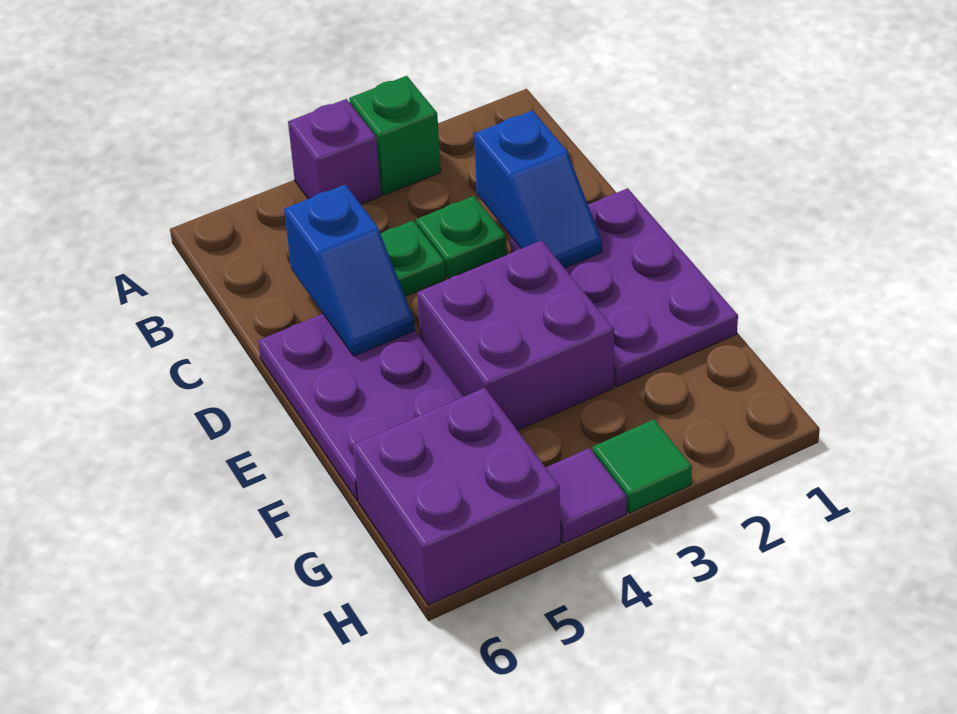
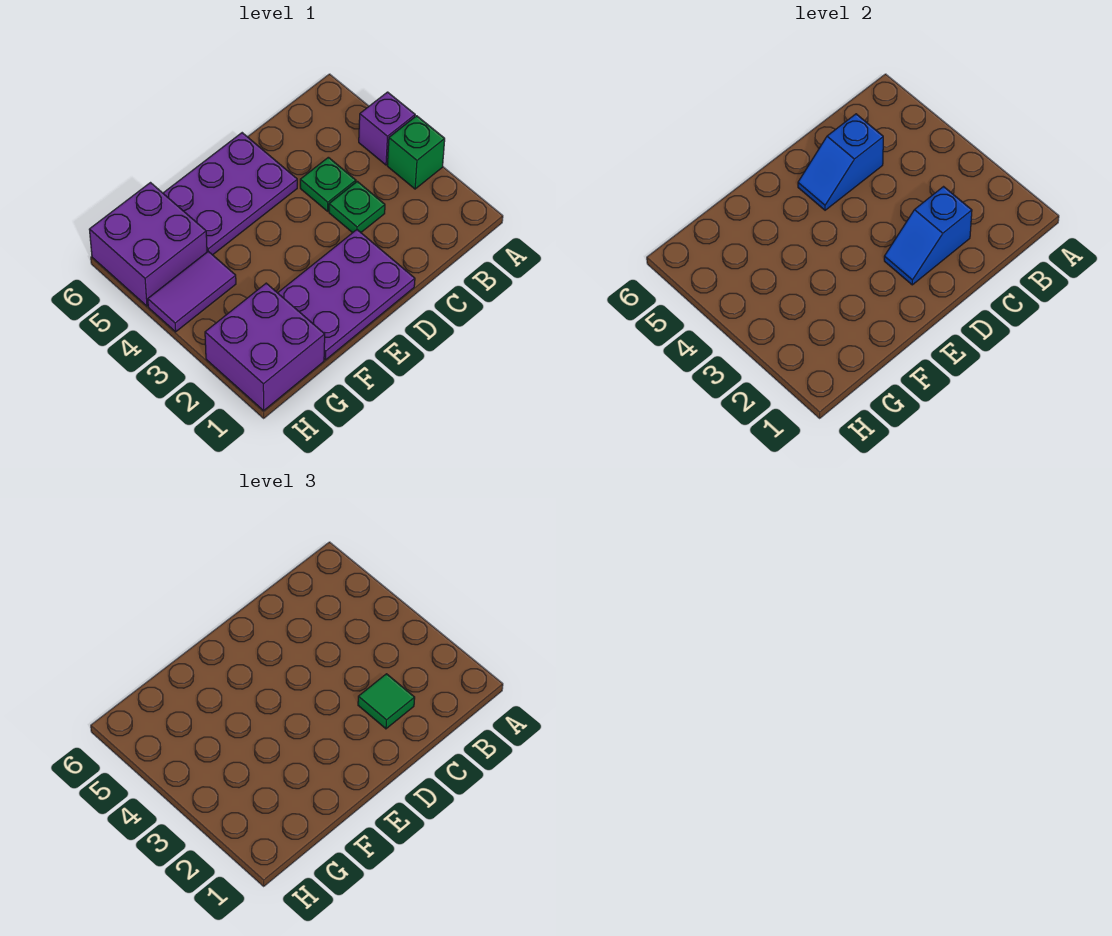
purple 2x2 brick [417,241,614,430] -> purple 2x2 brick moved to [205,283,325,410]
green 1x1 tile [593,420,692,513] -> green 1x1 tile moved to [358,674,415,729]
purple 1x1 tile [546,448,627,543] -> purple 1x2 tile [148,251,236,332]

